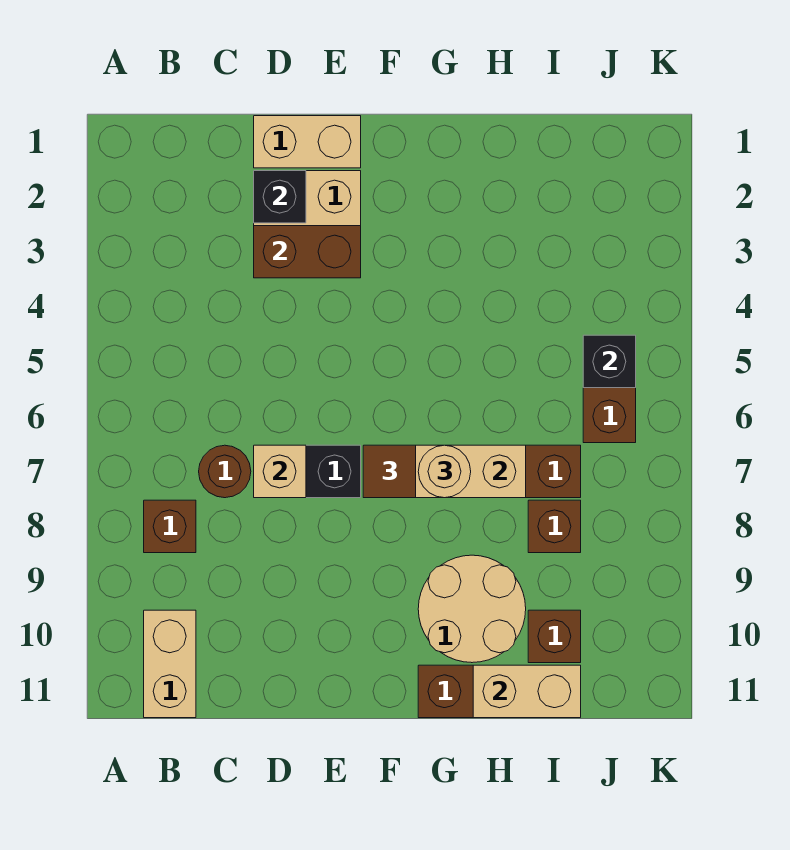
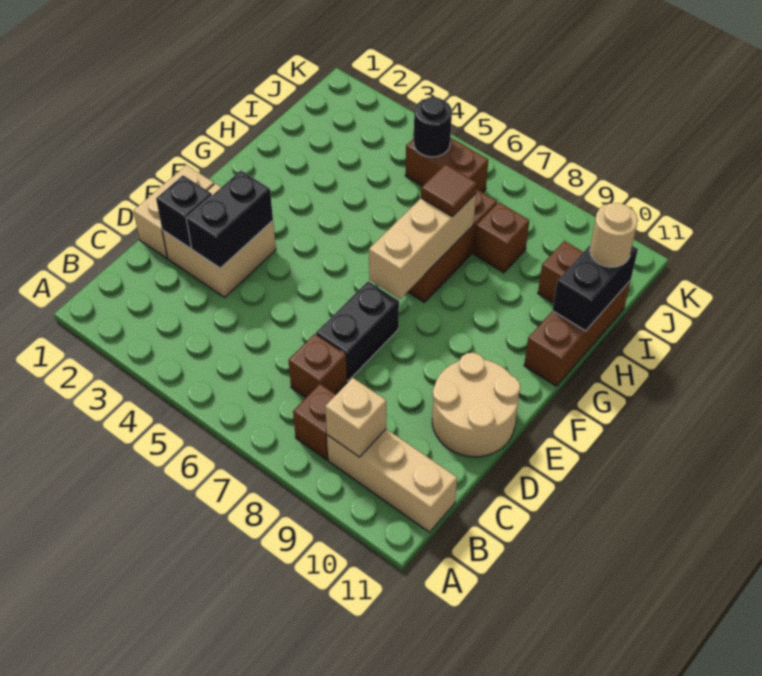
tan 1x2 brick [144,610,196,718] -> tan 1x3 brick [327,429,457,532]
brown 1x1 round brick [199,445,251,498] -> brown 1x1 brick [288,334,347,398]
brown 1x2 brick [254,226,361,278] -> black 1x2 brick [186,171,273,268]
tan 1x1 brick [254,445,306,498] -> tan 1x1 brick moved to [325,378,386,457]
brown 1x1 tile [363,445,416,498] -> brown 1x1 tile moved to [421,164,477,217]
tan 1x1 round brick [418,445,471,498] -> tan 1x1 round brick moved to [590,203,638,267]
tan 2x2 round brick [418,555,526,663] -> tan 2x2 round brick moved to [432,353,520,457]
tan 1x2 brick [473,665,581,718] -> black 1x2 brick [553,246,638,331]
black 1x1 brick [583,335,636,388] -> black 1x1 round brick [414,97,452,157]

